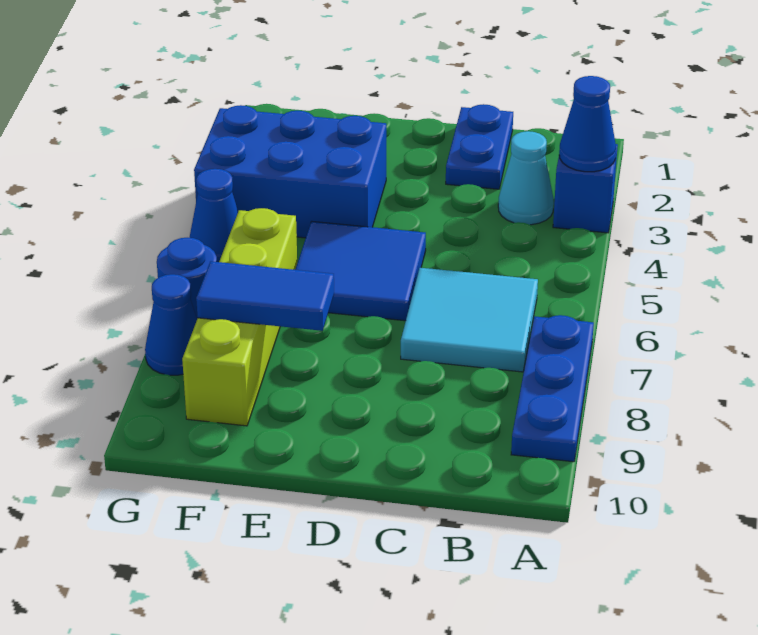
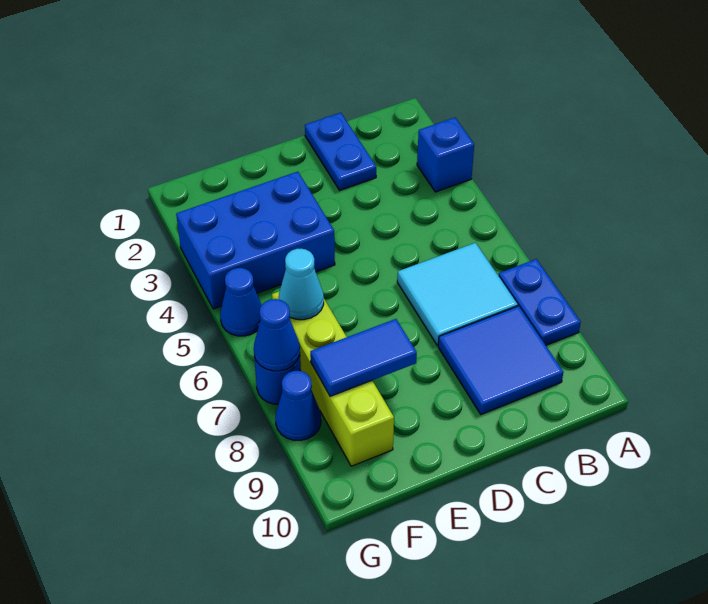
blue 1x1 cone [559,76,616,172] -> blue 1x1 cone moved to [254,299,300,371]
blue 1x3 plate [511,315,594,462] -> blue 1x2 plate [499,259,581,345]
cyan 1x1 cone [498,131,554,225] -> cyan 1x1 cone moved to [279,249,324,320]
blue 2x2 tile [295,222,426,321] -> blue 2x2 tile moved to [438,306,563,414]

